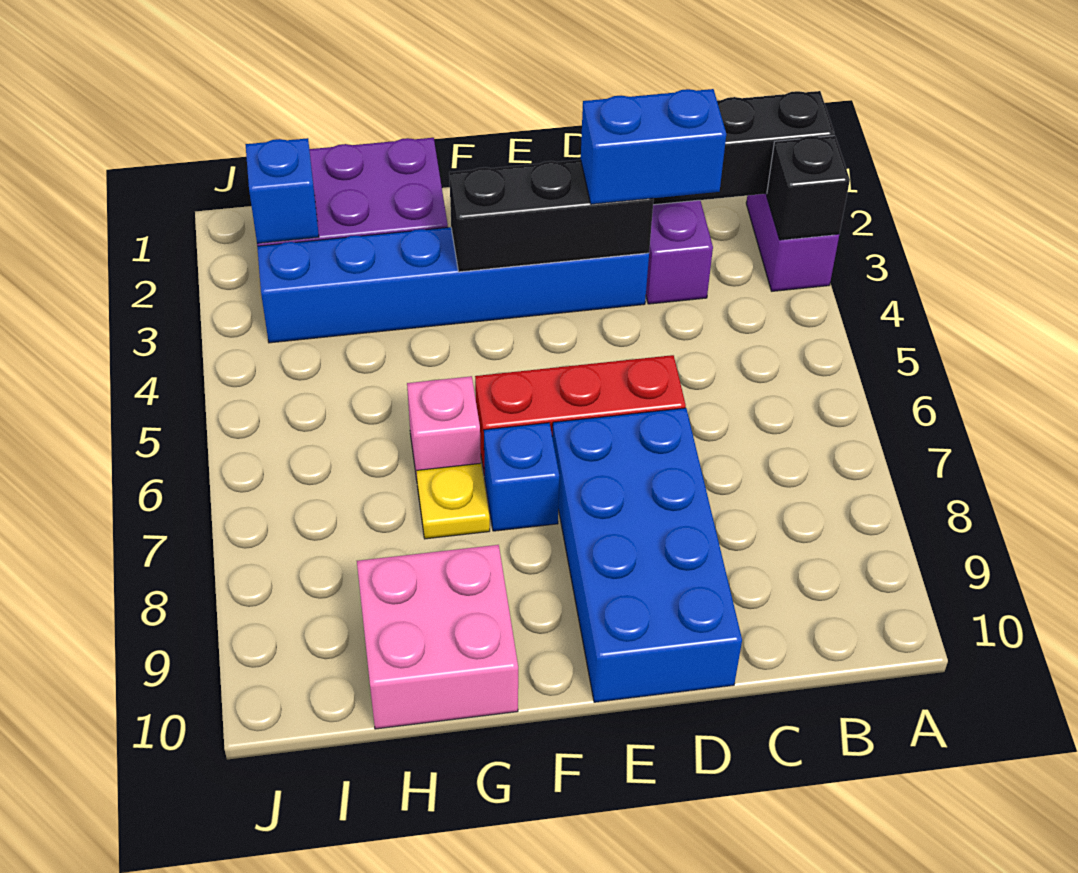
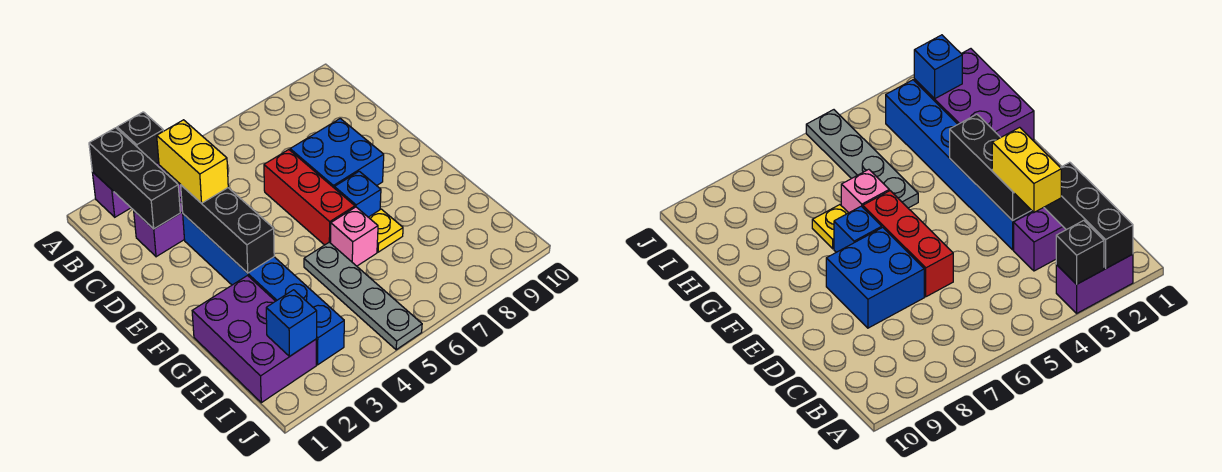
blue 1x2 brick [581,89,726,204] -> yellow 1x2 brick [157,120,228,203]
blue 2x4 brick [552,408,742,702] -> blue 2x2 brick [290,119,384,188]
none -> grey 1x4 plate [304,242,422,350]
pink 2x2 brick [357,545,518,729] -> none

